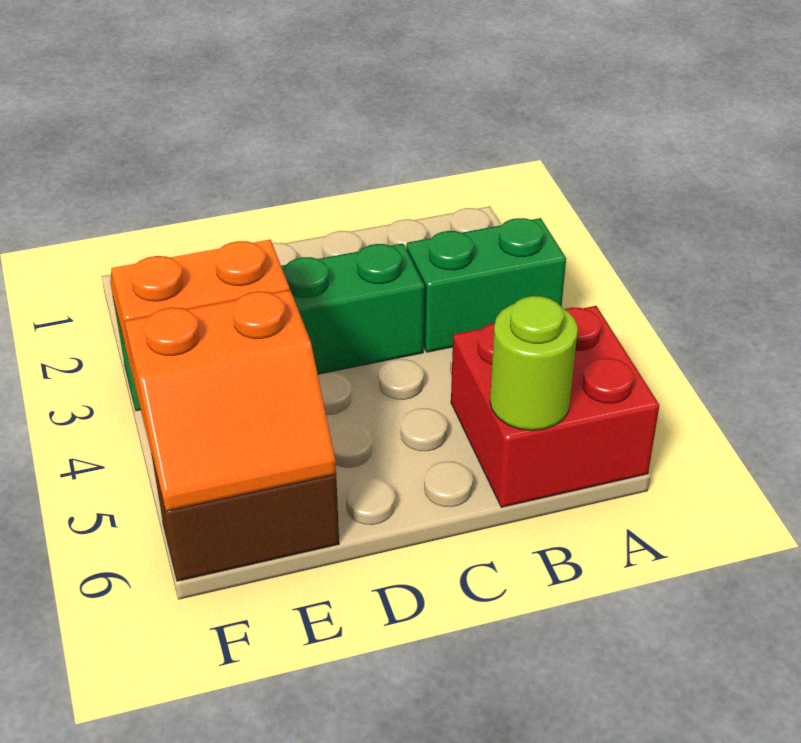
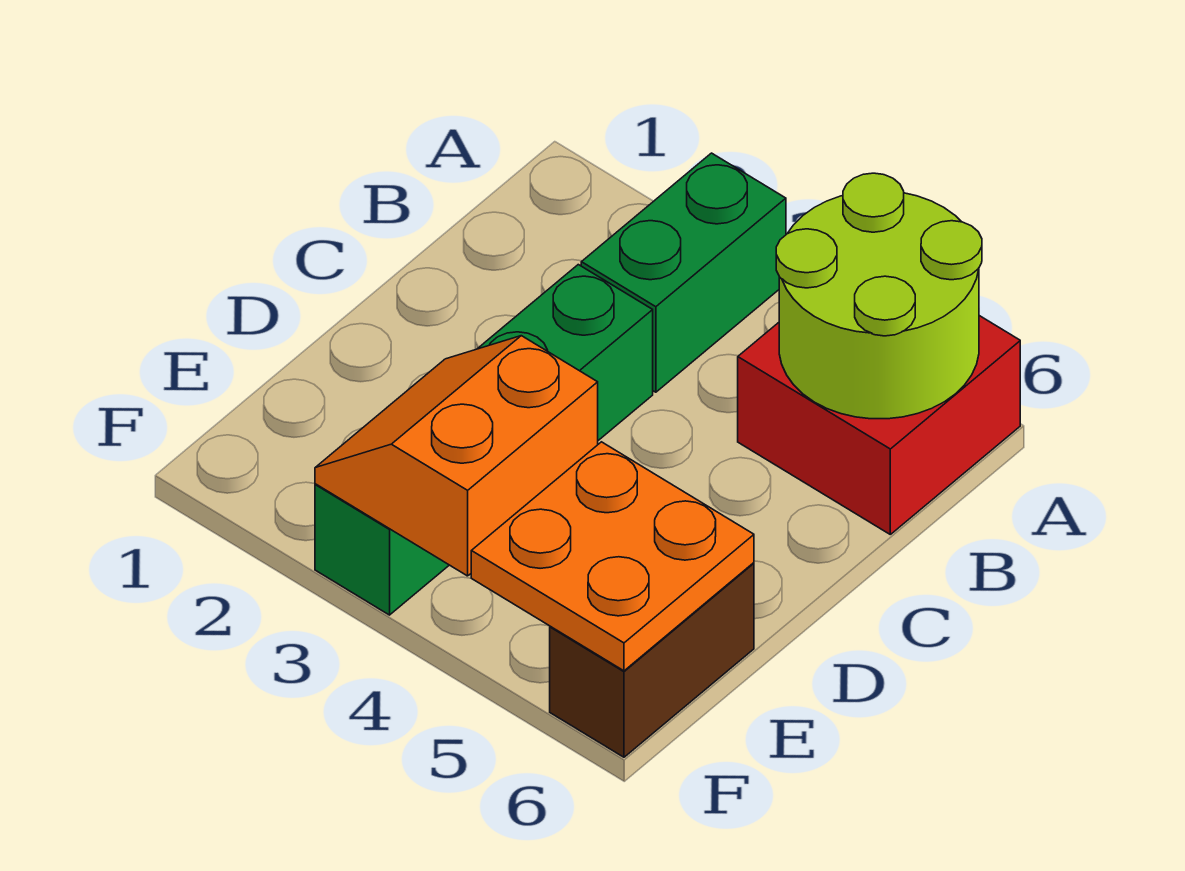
lime 1x1 round brick [490,296,578,431] -> lime 2x2 round brick [776,173,982,419]
orange 2x2 slope [125,290,336,511] -> orange 2x2 plate [471,442,754,671]

